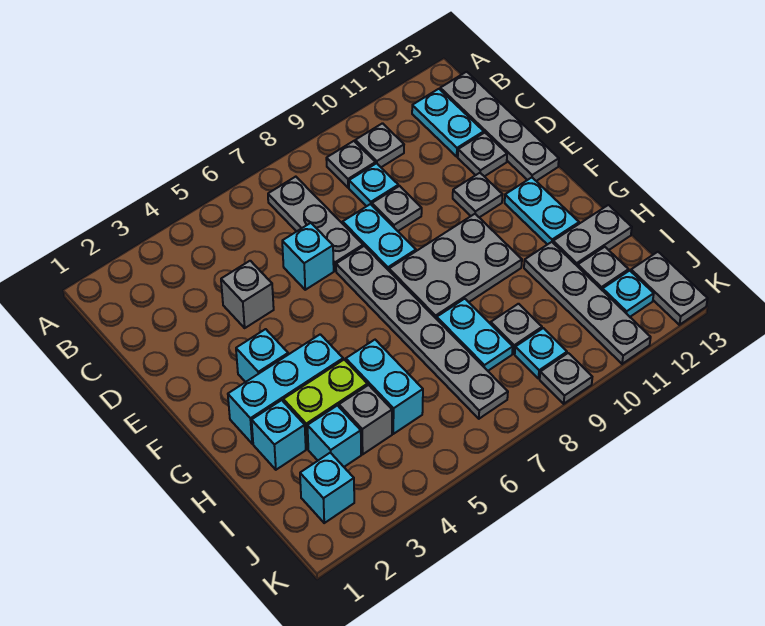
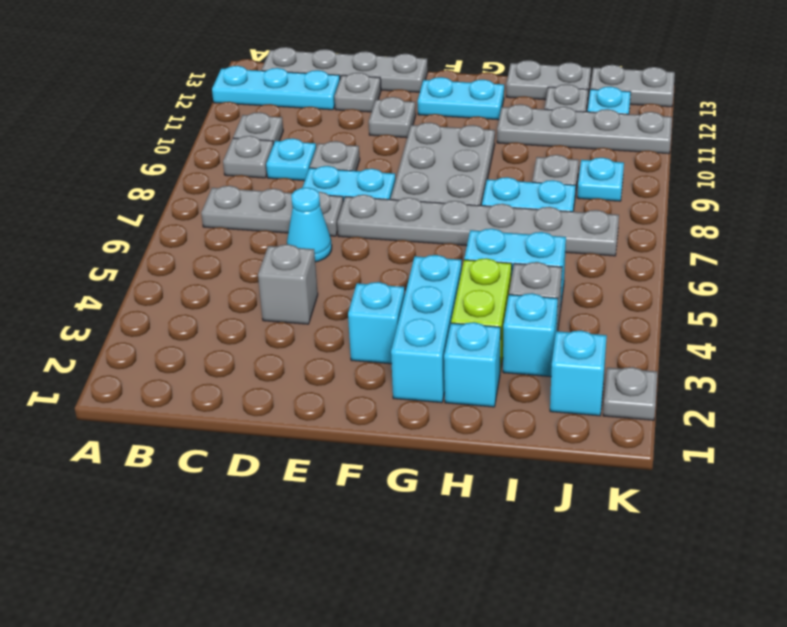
cyan 1x2 plate [412,89,484,157] -> cyan 1x3 plate [212,66,340,110]
cyan 1x1 brick [282,223,334,290] -> cyan 1x1 cone [287,188,332,262]
grey 1x2 plate [553,205,632,266] -> grey 1x2 plate turned to [506,60,591,100]
grey 1x1 plate [540,353,592,404] -> grey 1x1 plate moved to [603,367,657,420]

